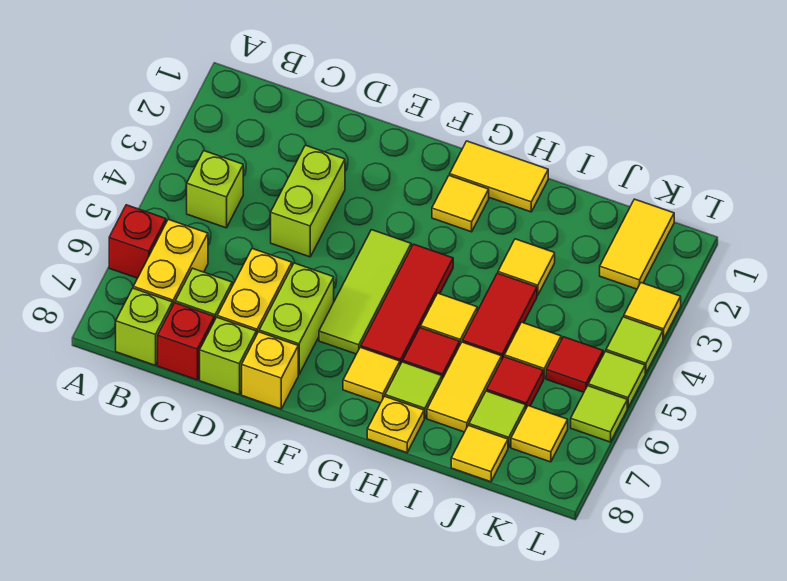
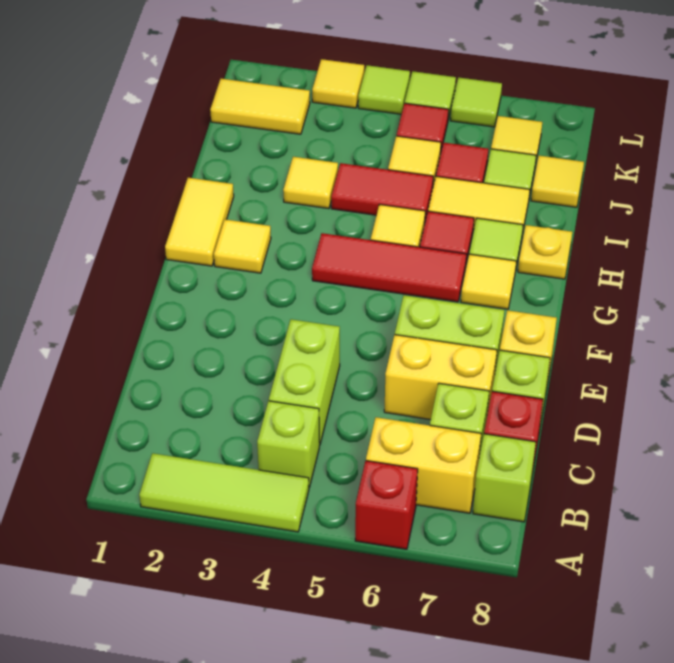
lime 1x2 brick [271,145,345,257] -> lime 1x2 brick turned to [269,319,340,445]
lime 1x3 tile [319,230,411,354] -> lime 1x3 tile moved to [139,453,309,532]

